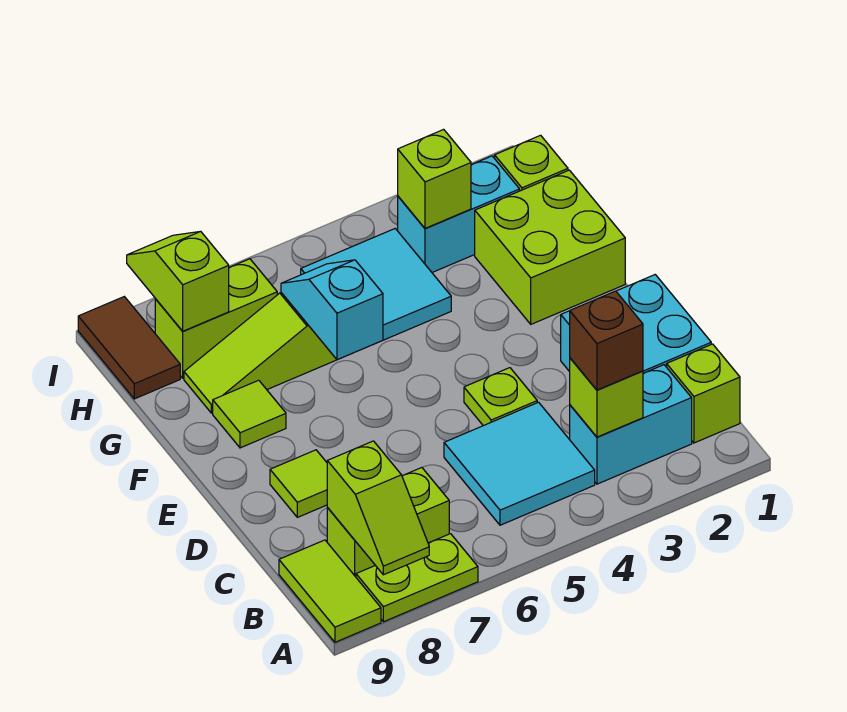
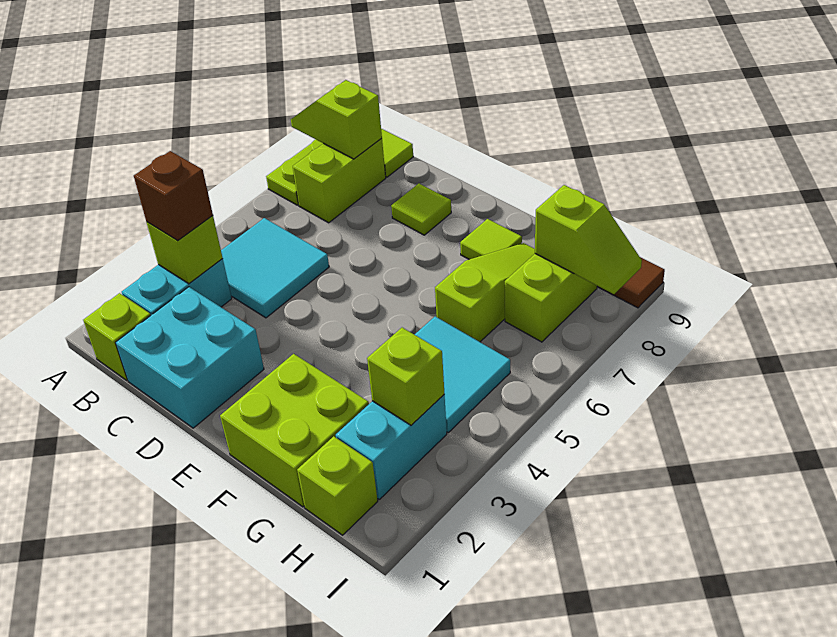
lime 1x1 plate [464,368,537,426] -> none
cyan 1x2 slope [281,260,383,360] -> none

